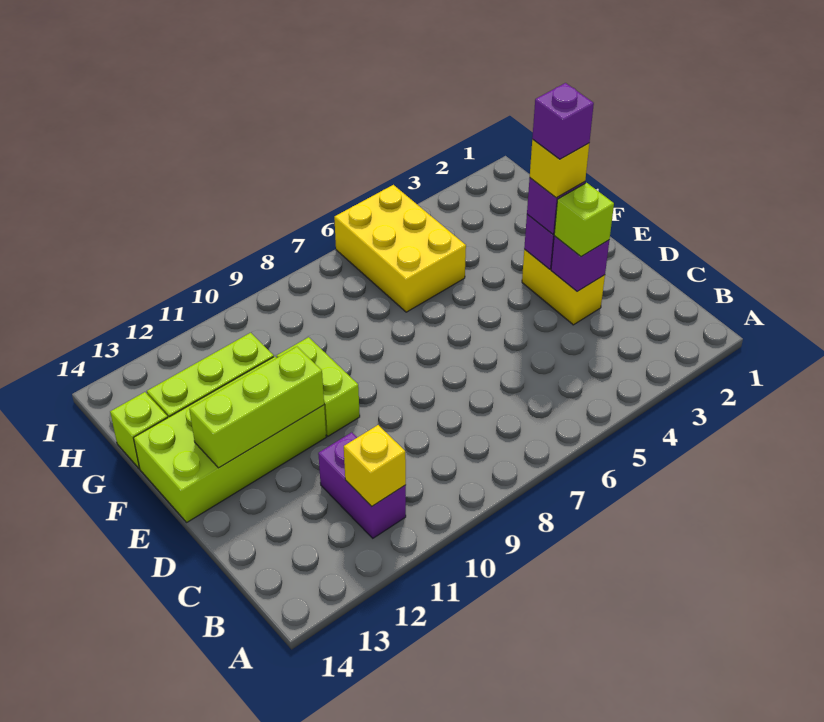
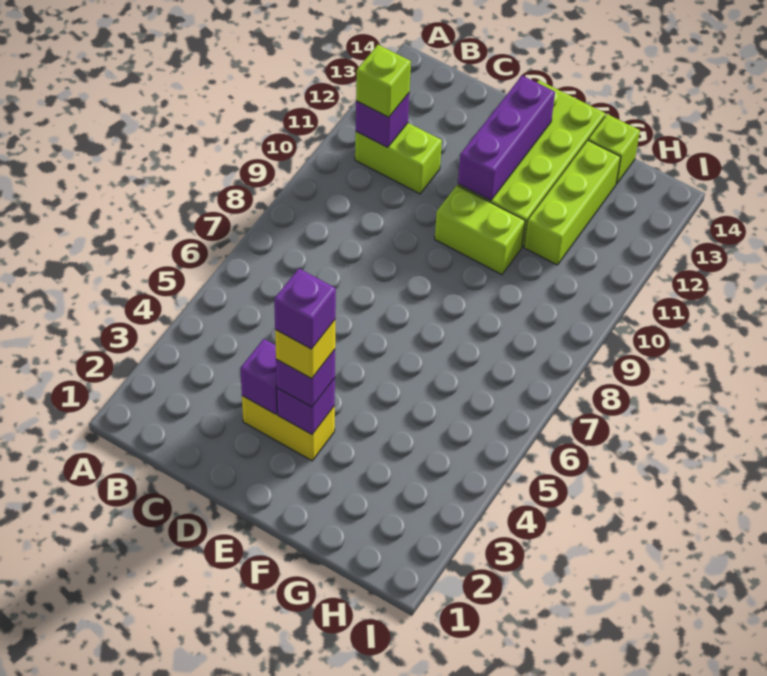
purple 1x2 brick [318,432,406,538] -> lime 1x2 brick [355,123,442,194]
yellow 1x1 brick [344,425,406,506] -> purple 1x1 brick [356,93,409,147]
lime 1x1 brick [554,183,614,257] -> lime 1x1 brick moved to [356,45,411,117]
lime 1x3 brick [189,347,324,468] -> purple 1x3 brick [458,76,555,201]
yellow 2x3 brick [334,185,466,312] -> none

